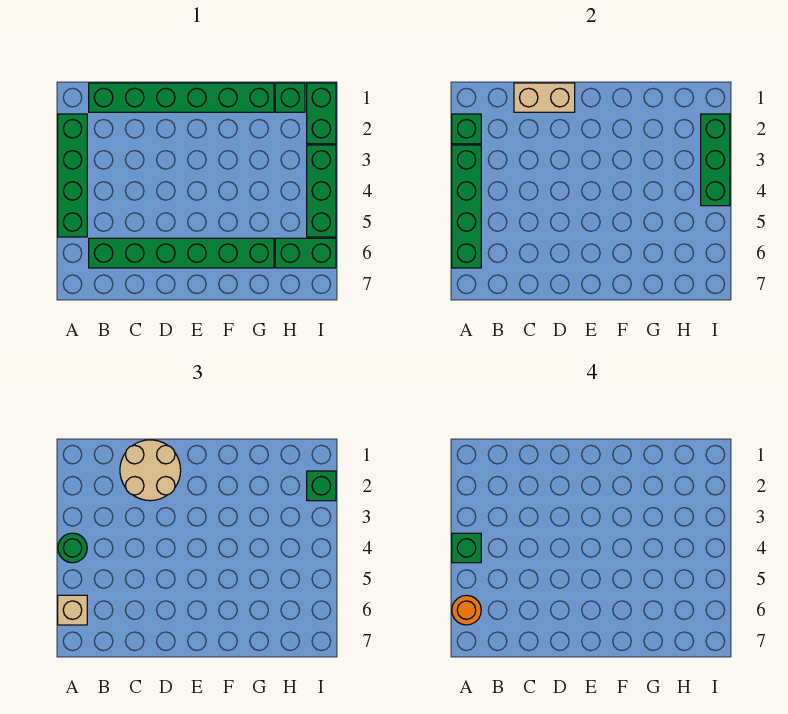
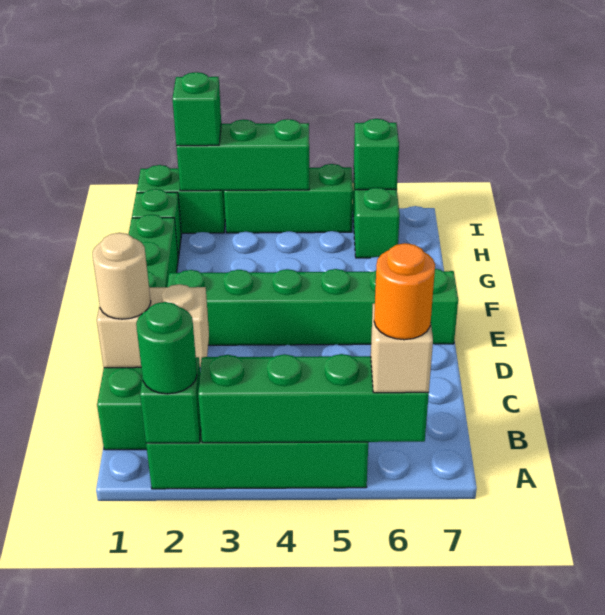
green 1x1 round brick [58,533,87,563] -> green 1x1 round brick moved to [136,302,197,394]
green 1x1 brick [452,533,481,563] -> green 1x1 brick moved to [354,119,399,190]
green 1x6 brick [89,238,274,268] -> green 1x6 brick turned to [167,269,458,345]
tan 1x2 brick [514,83,575,112] -> tan 1x2 brick turned to [97,284,209,368]
tan 2x2 round brick [120,440,181,501] -> tan 1x1 round brick [93,233,151,319]

